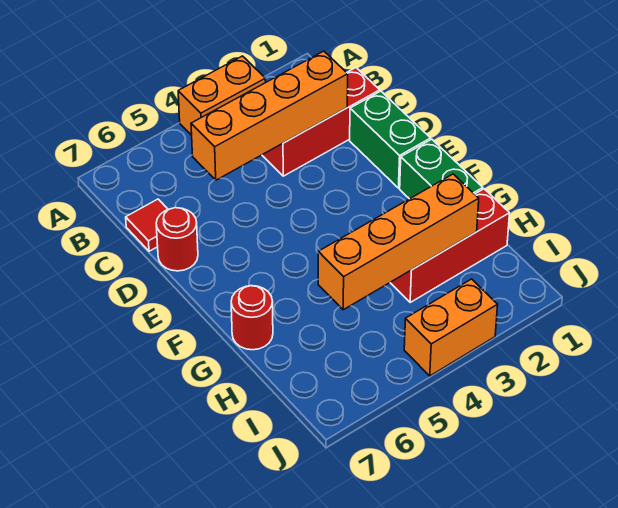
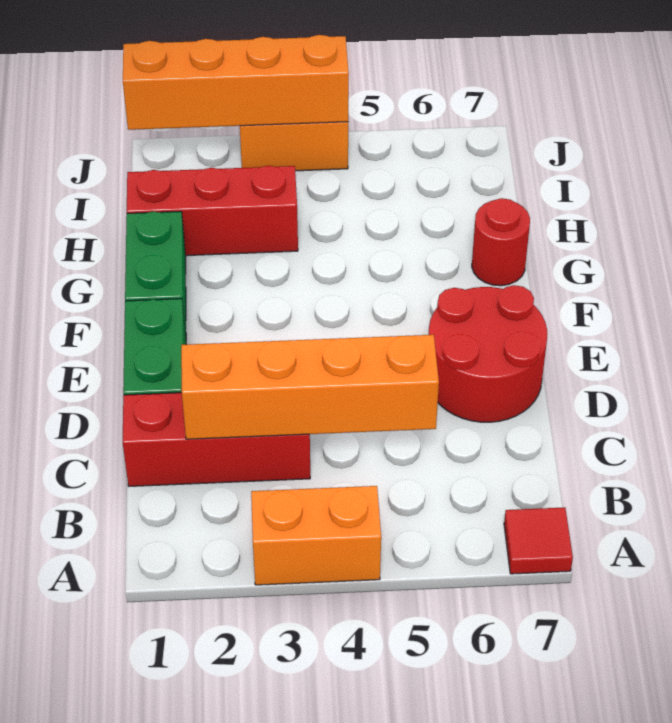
red 1x1 tile [126,199,168,251] -> red 1x1 tile moved to [504,507,573,574]
red 1x1 round brick [156,208,198,271] -> red 2x2 round brick [429,285,547,422]
orange 1x4 brick [318,174,479,310] -> orange 1x4 brick moved to [123,35,349,130]

